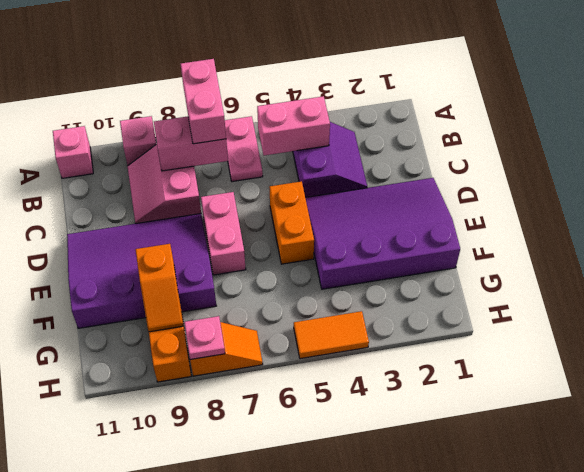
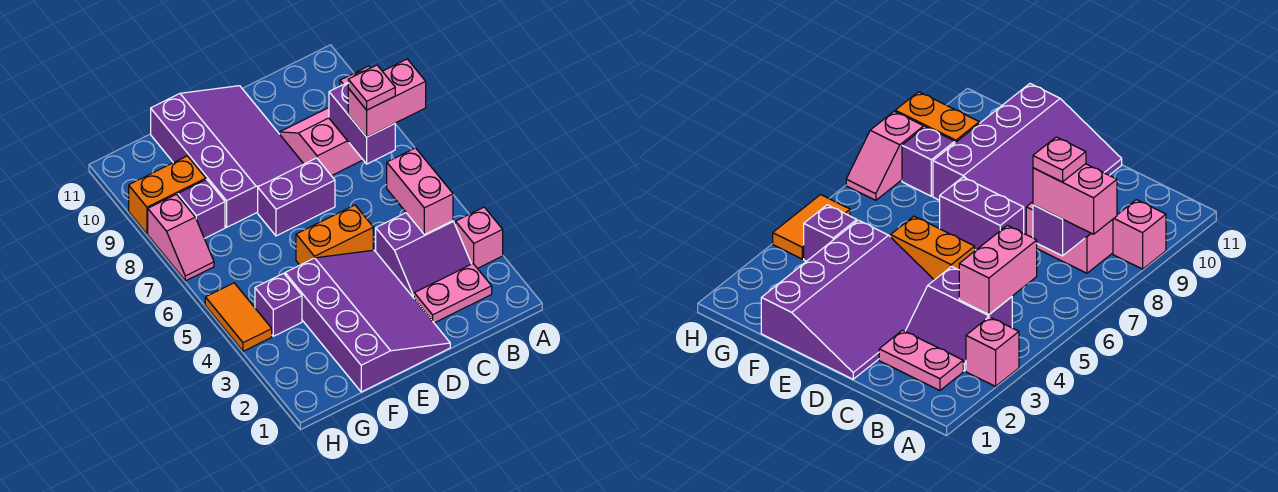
pink 1x2 plate [225,116,263,182] -> pink 1x2 plate moved to [414,264,492,323]
pink 1x1 brick [53,126,93,178] -> pink 1x1 brick moved to [455,207,503,269]
pink 1x2 brick [154,116,228,171] -> purple 1x2 brick [329,83,395,164]
pink 1x2 brick [201,192,246,275] -> purple 1x2 brick [258,158,335,236]
orange 1x2 slope [135,244,183,332] -> none
none -> purple 1x1 brick [255,273,302,336]
none -> purple 1x1 brick [178,179,225,239]
orange 1x2 slope [190,322,263,376] -> pink 1x2 slope [148,194,214,281]
pink 1x1 plate [184,316,225,360] -> pink 1x1 plate moved to [348,65,395,110]

